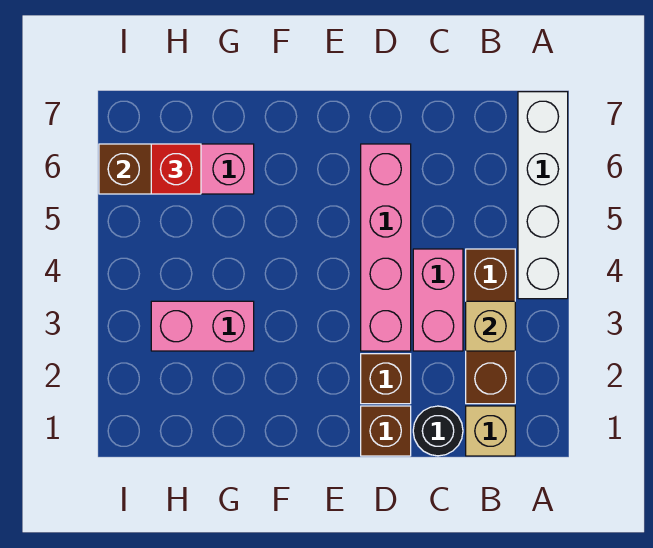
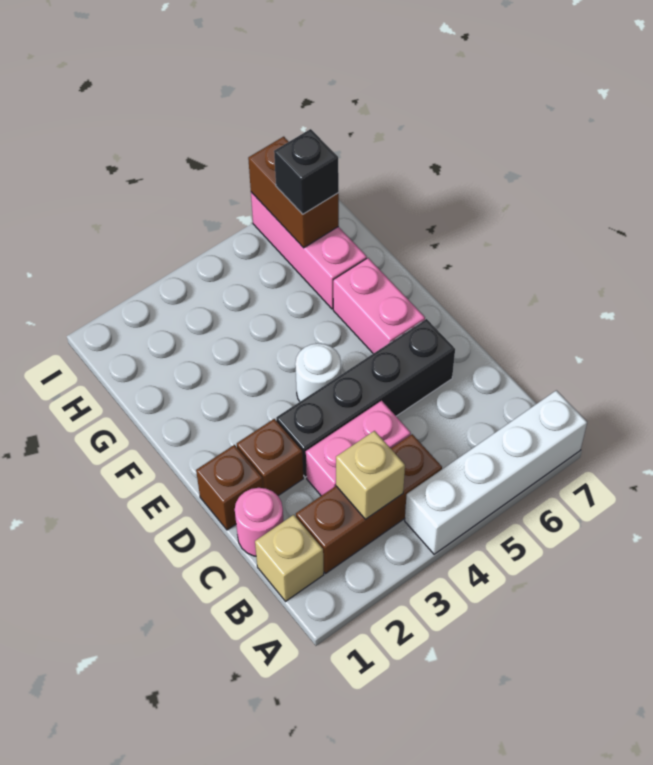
black 1x1 round brick [413,406,463,456] -> pink 1x1 round brick [235,488,284,556]
pink 1x4 brick [361,144,411,351] -> black 1x4 brick [276,319,455,477]
none -> white 1x1 round brick [295,343,341,401]
pink 1x2 brick [151,301,254,351] -> pink 1x2 brick moved to [333,258,425,354]
red 1x1 brick [151,144,201,194] -> black 1x1 brick [274,129,339,214]

